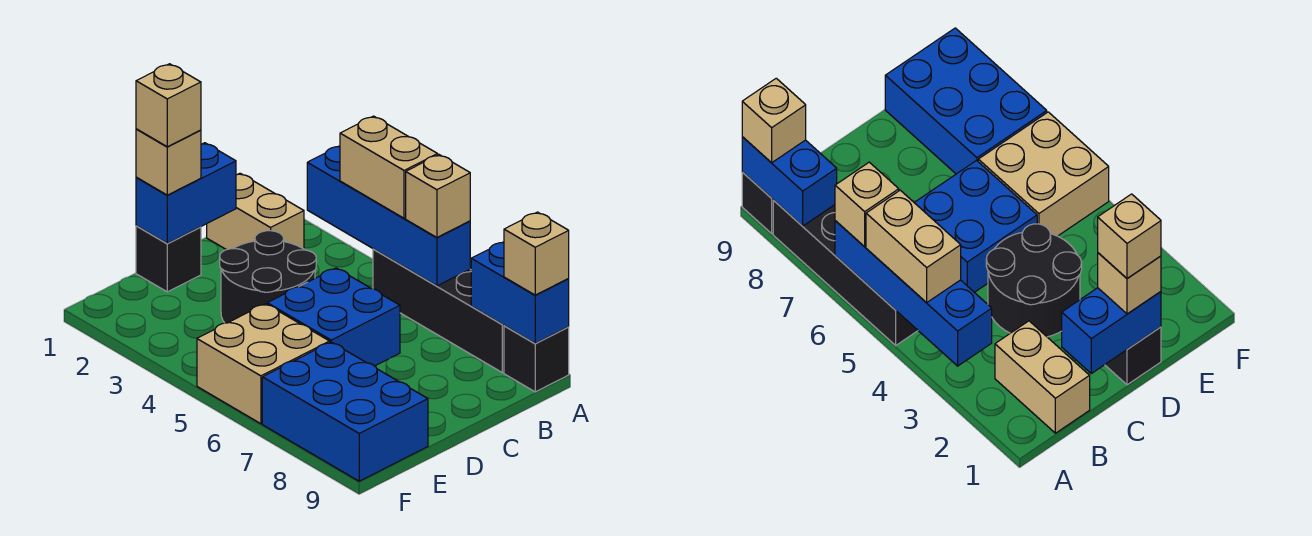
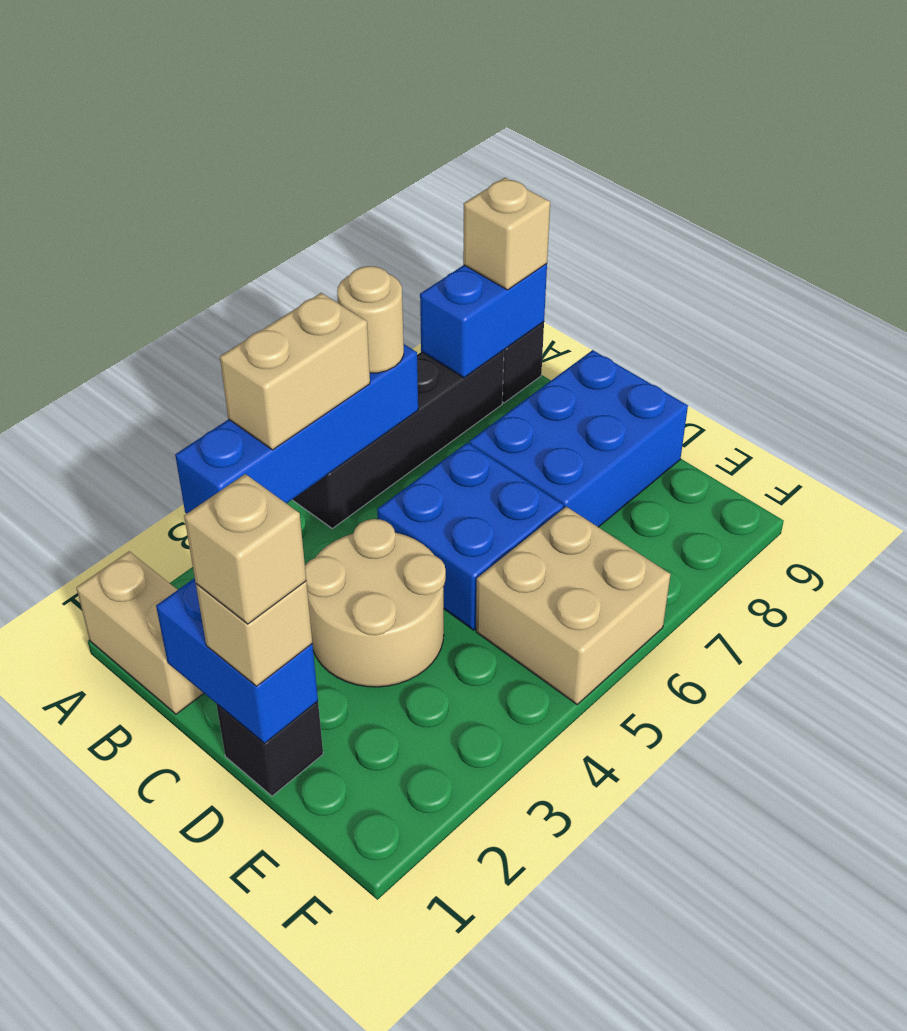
tan 1x1 brick [406,155,470,237] -> tan 1x1 round brick [337,266,404,373]
tan 1x2 brick [207,173,304,250] -> tan 1x2 brick turned to [76,551,204,714]
black 2x2 round brick [220,231,316,323] -> tan 2x2 round brick [305,519,446,687]
blue 2x3 brick [262,342,428,481] -> blue 2x3 brick moved to [469,350,688,527]

